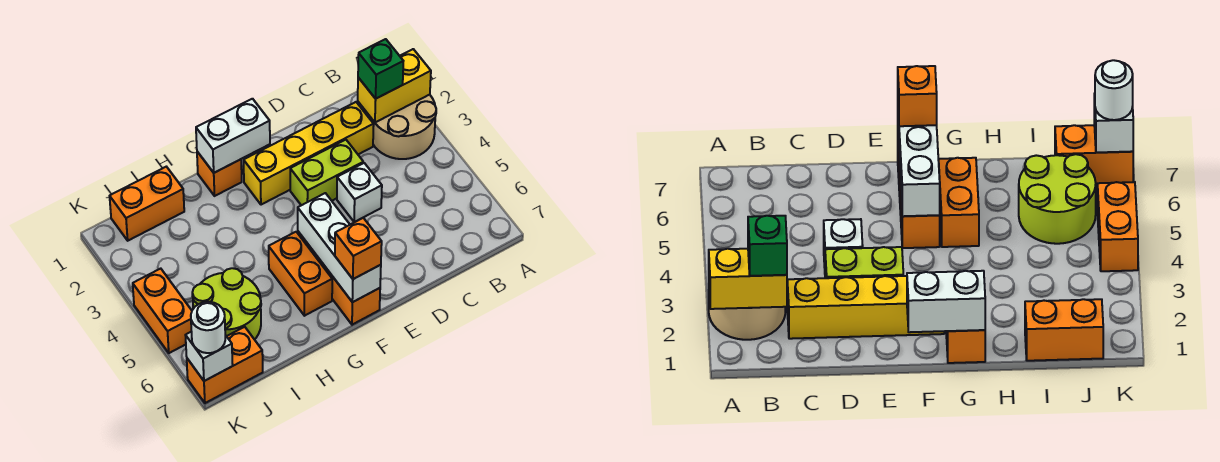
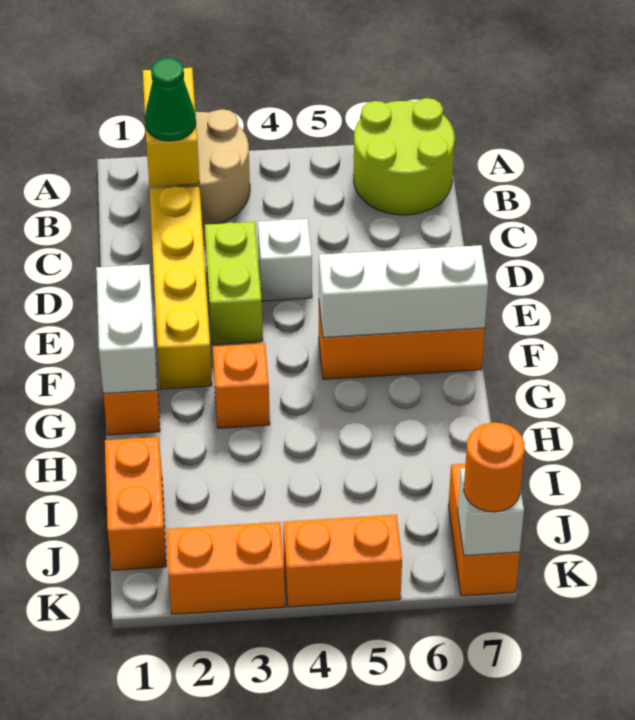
green 1x1 brick [358,39,403,99] -> green 1x1 cone [145,58,196,141]
orange 1x1 brick [335,218,382,279] -> orange 1x1 brick moved to [213,343,270,428]
orange 1x2 brick [269,232,332,316] -> orange 1x2 brick moved to [166,522,285,614]
lime 2x2 round brick [192,268,261,340] -> lime 2x2 round brick moved to [354,98,455,215]
white 1x1 round brick [191,302,225,353] -> orange 1x1 round brick [464,423,525,512]

